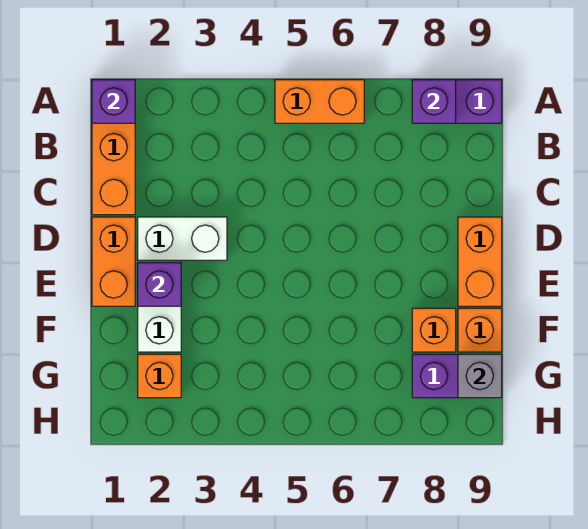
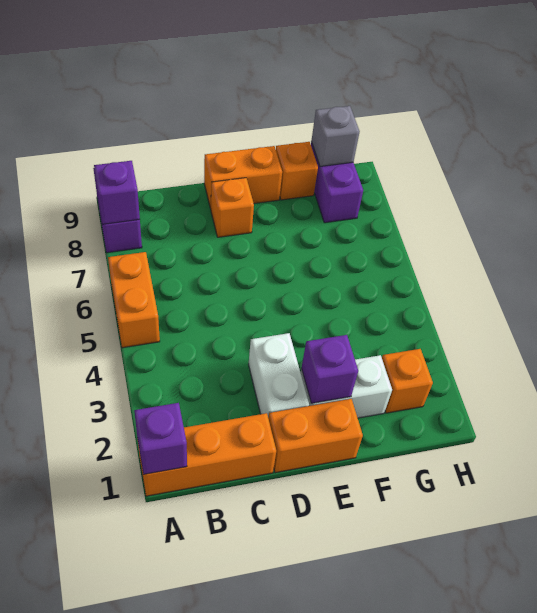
orange 1x1 brick [412,308,456,352] -> orange 1x1 brick moved to [211,178,254,237]

